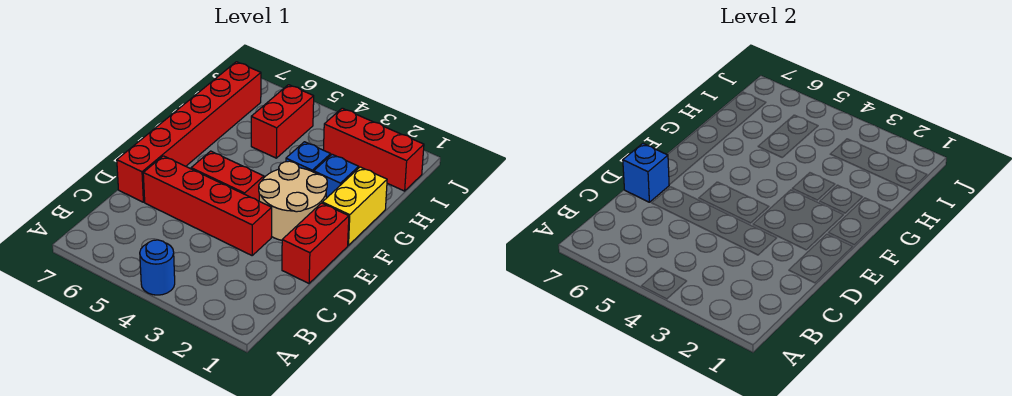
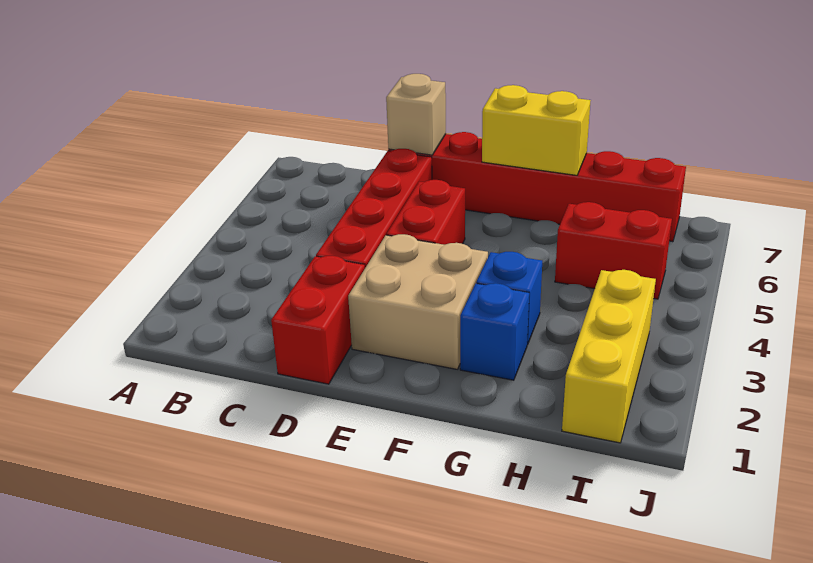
blue 1x1 round brick [140,240,175,295] -> none
red 1x2 brick [282,203,349,283] -> red 1x2 brick turned to [271,256,365,384]
blue 1x1 brick [623,143,669,202] -> tan 1x1 brick [386,74,446,155]
tan 2x2 round brick [259,161,327,240] -> tan 2x2 brick [348,234,488,369]
yellow 1x2 brick [322,167,387,245] -> yellow 1x2 brick moved to [482,85,591,175]
red 1x3 brick [324,108,424,191] -> yellow 1x3 brick [562,270,656,443]

